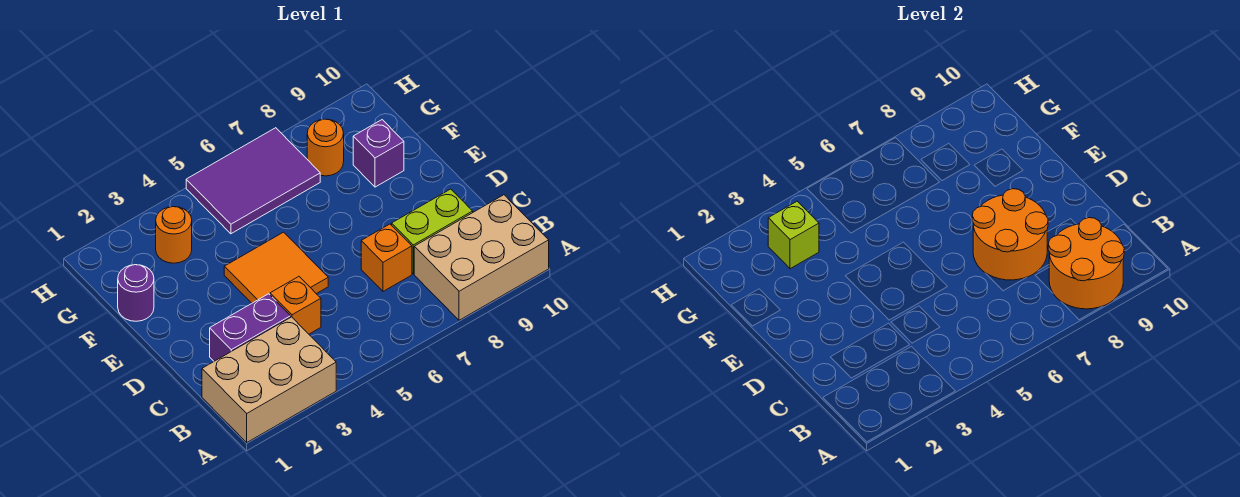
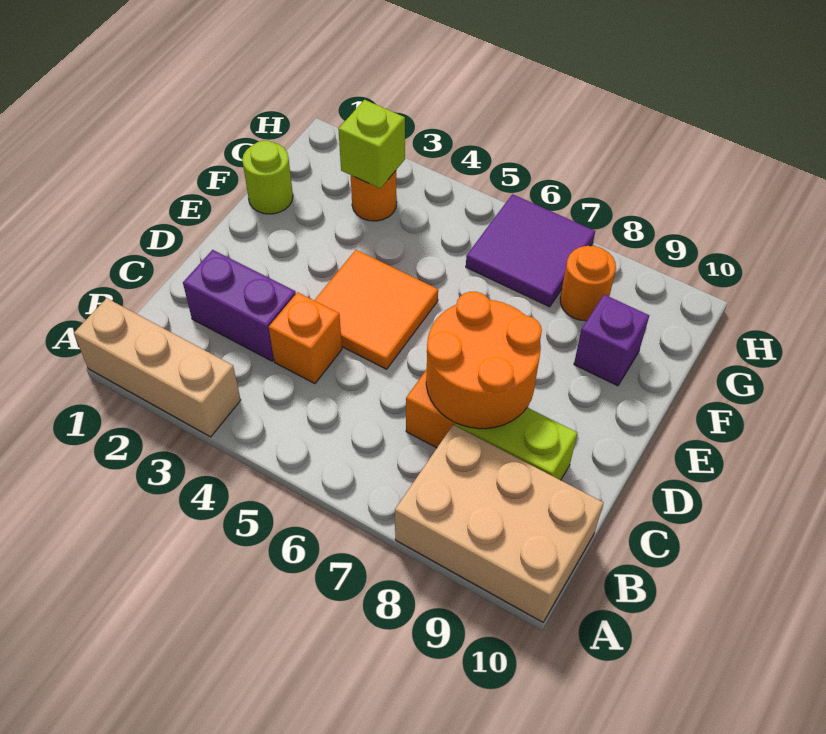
tan 2x3 brick [202,317,336,442] -> tan 1x3 brick [74,298,241,437]
orange 2x2 round brick [1048,218,1124,309] -> none
purple 1x1 round brick [118,265,154,321] -> lime 1x1 round brick [242,141,293,214]
purple 2x3 tile [186,128,320,234] -> purple 2x2 tile [466,194,595,307]

